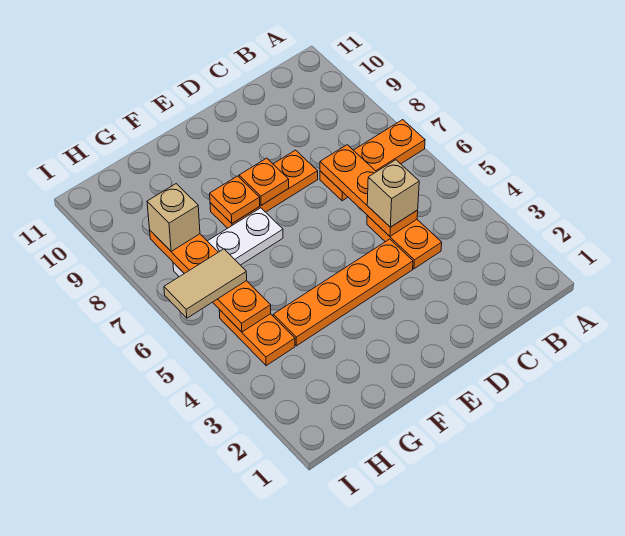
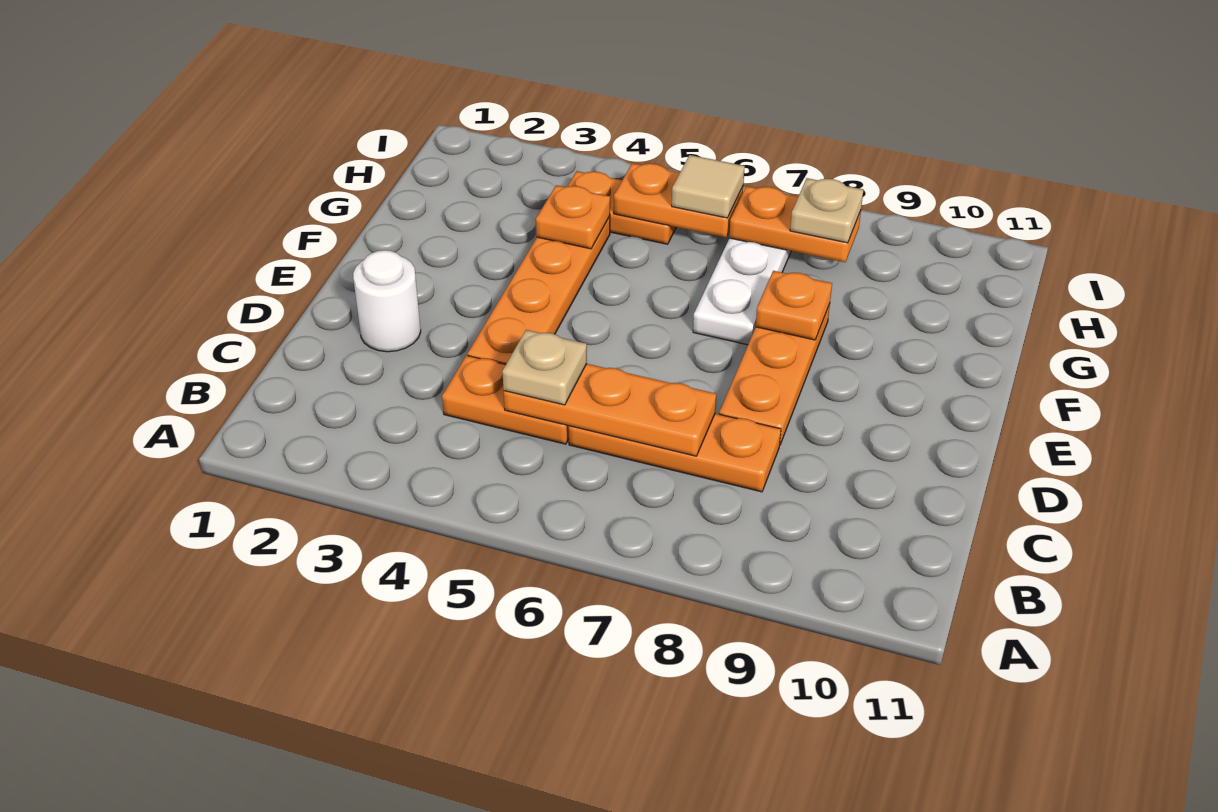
orange 1x3 plate [320,120,425,201] -> orange 1x3 plate turned to [569,414,781,492]
tan 1x1 brick [367,160,419,227] -> tan 1x1 plate [502,330,587,405]
none -> white 1x1 round brick [353,250,421,352]
orange 1x1 plate [239,158,289,205] -> orange 1x1 plate moved to [536,185,610,249]
tan 1x2 tile [164,249,247,318] -> tan 1x1 tile [672,155,745,218]
tan 1x1 brick [147,184,200,251] -> tan 1x1 plate [790,178,863,243]

